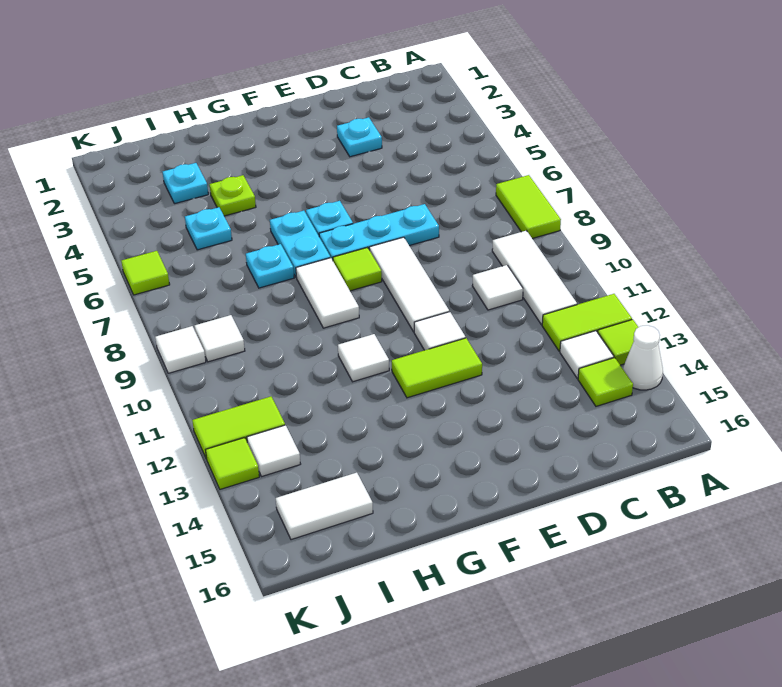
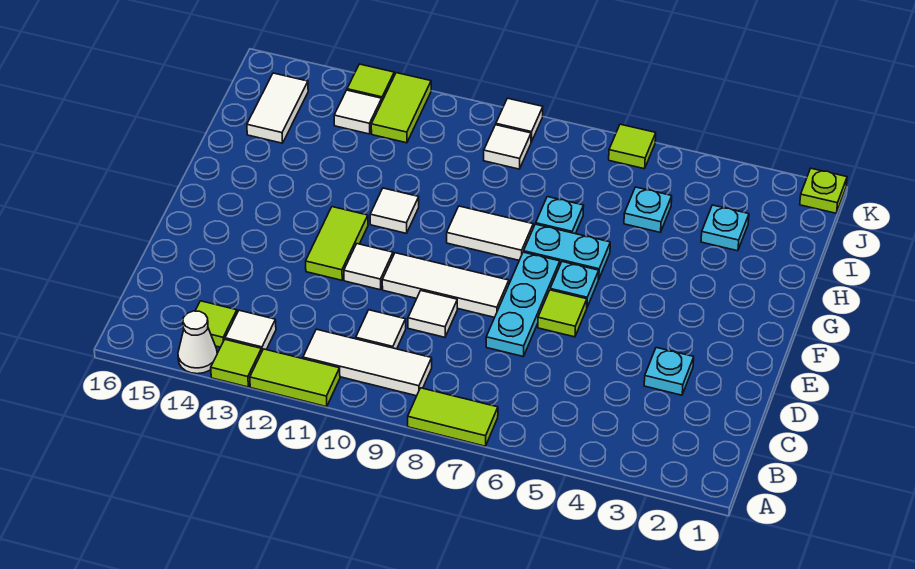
lime 1x2 tile [542,294,632,351] -> lime 1x2 tile turned to [250,349,340,407]
none -> white 1x1 tile [408,291,457,337]
lime 1x1 tile [333,248,382,291] -> lime 1x1 tile moved to [538,290,587,337]
lime 1x1 plate [209,175,256,216] -> lime 1x1 plate moved to [800,168,847,213]

